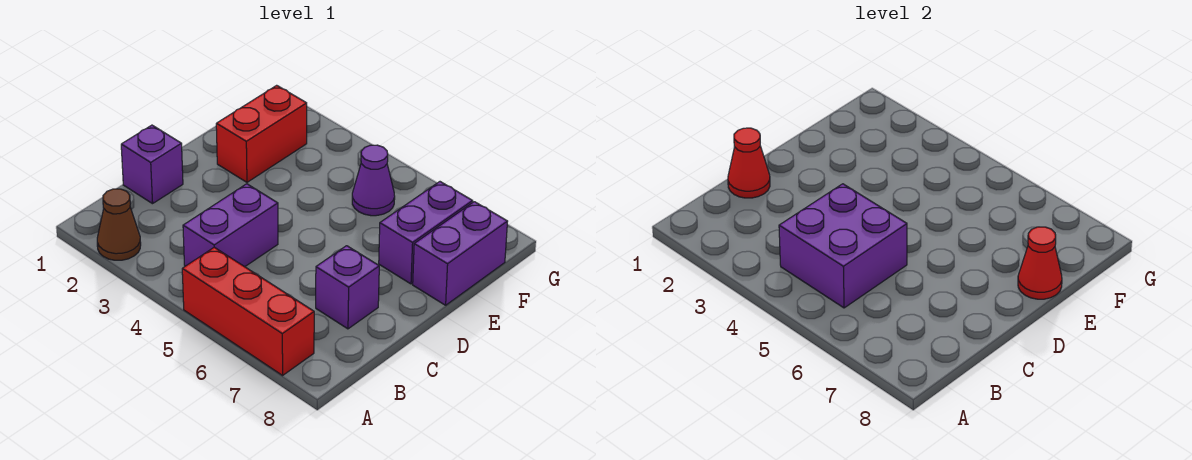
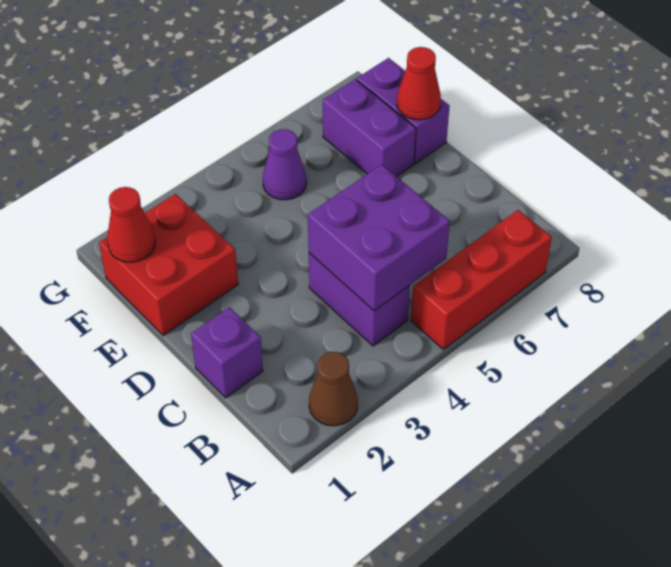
red 1x1 cone [728,128,770,198] -> red 1x1 cone moved to [107,187,156,262]
purple 1x1 brick [316,246,379,329] -> none
red 1x2 brick [216,85,307,182] -> red 2x2 brick [99,194,238,335]

